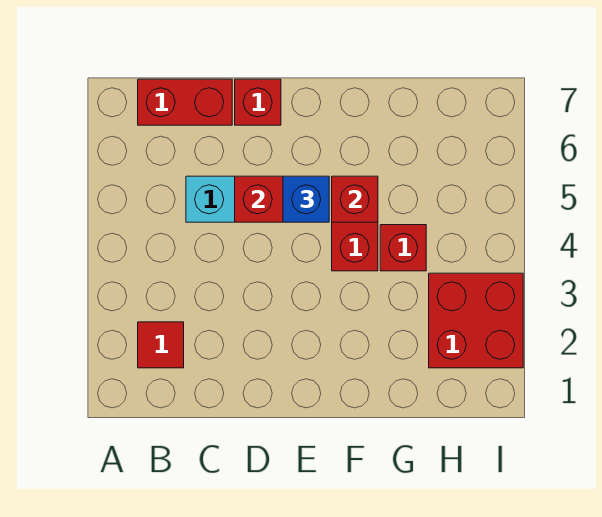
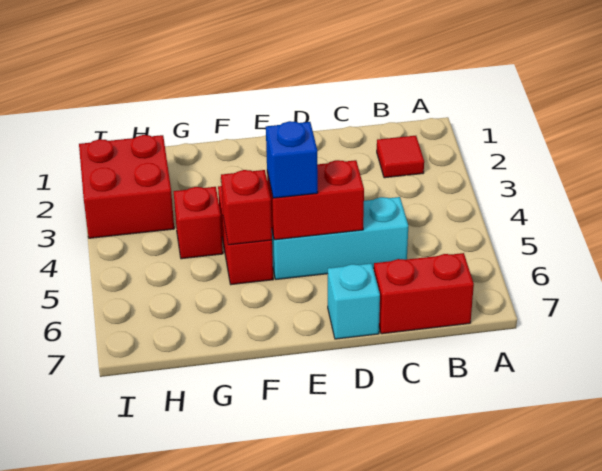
red 1x1 brick [235,79,281,125] -> cyan 1x1 brick [328,263,380,339]

